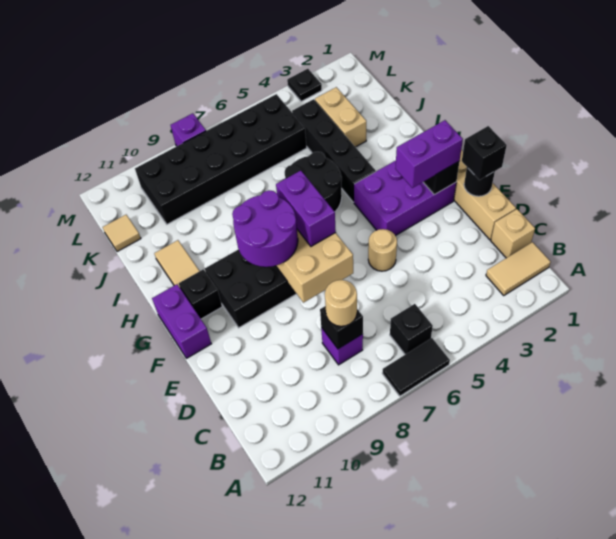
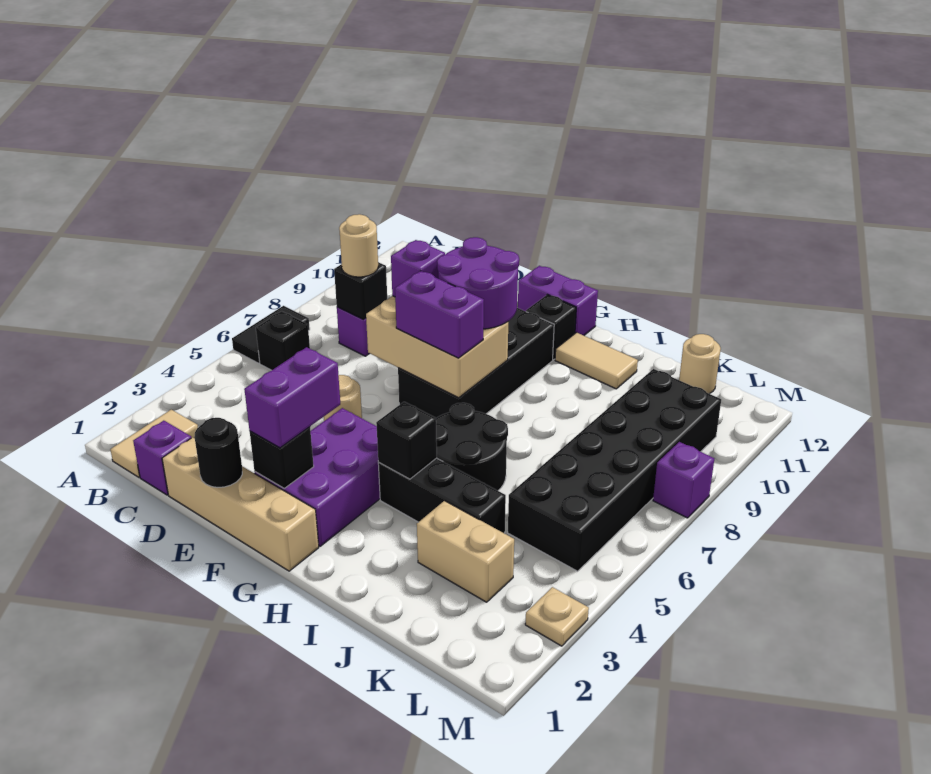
tan 1x1 brick [491,209,535,258] -> purple 1x1 brick [133,421,191,495]
black 1x1 brick [462,126,507,180] -> black 1x1 brick moved to [376,402,437,479]
none -> purple 1x1 brick [391,240,445,297]
black 1x4 brick [292,99,376,202] -> black 1x3 brick [378,458,506,533]
tan 1x1 tile [103,215,141,252] -> tan 1x1 round brick [679,334,721,394]
black 1x1 plate [287,69,322,101] -> tan 1x1 plate [525,587,589,646]

